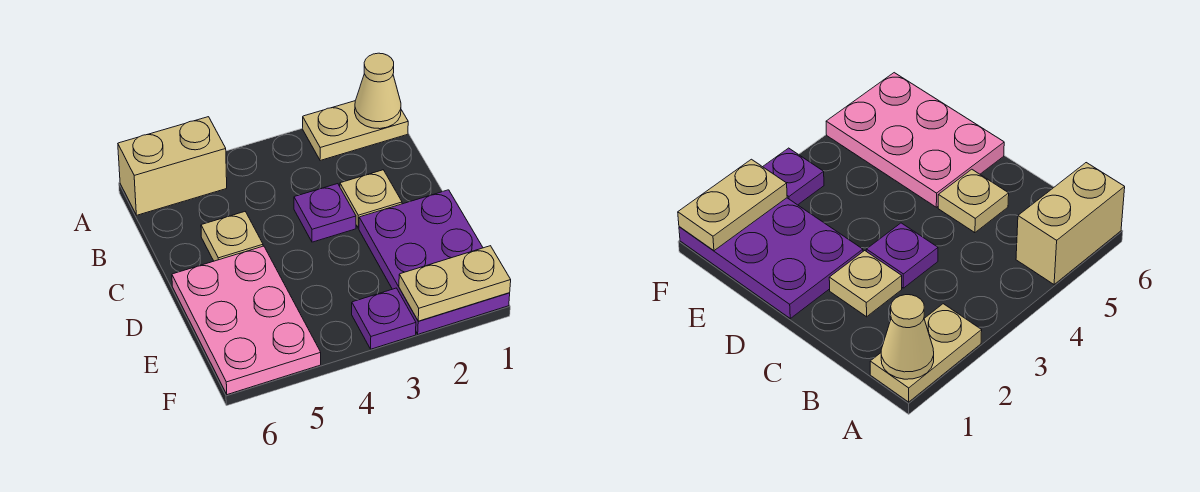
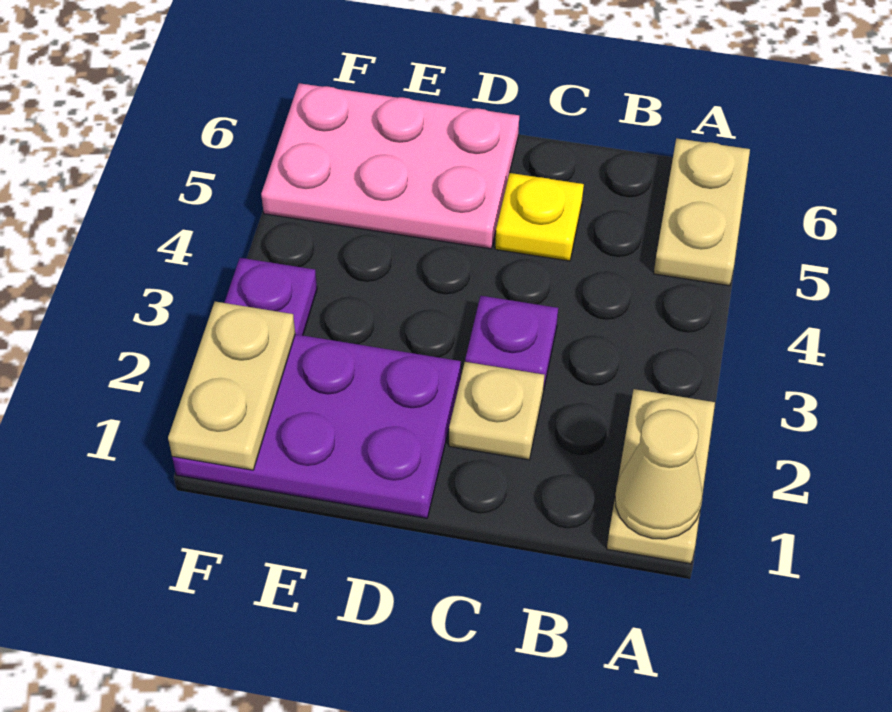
tan 1x2 brick [118,117,227,215] -> tan 1x2 plate [654,138,750,286]
tan 1x1 plate [201,212,263,261] -> yellow 1x1 plate [495,173,584,261]

